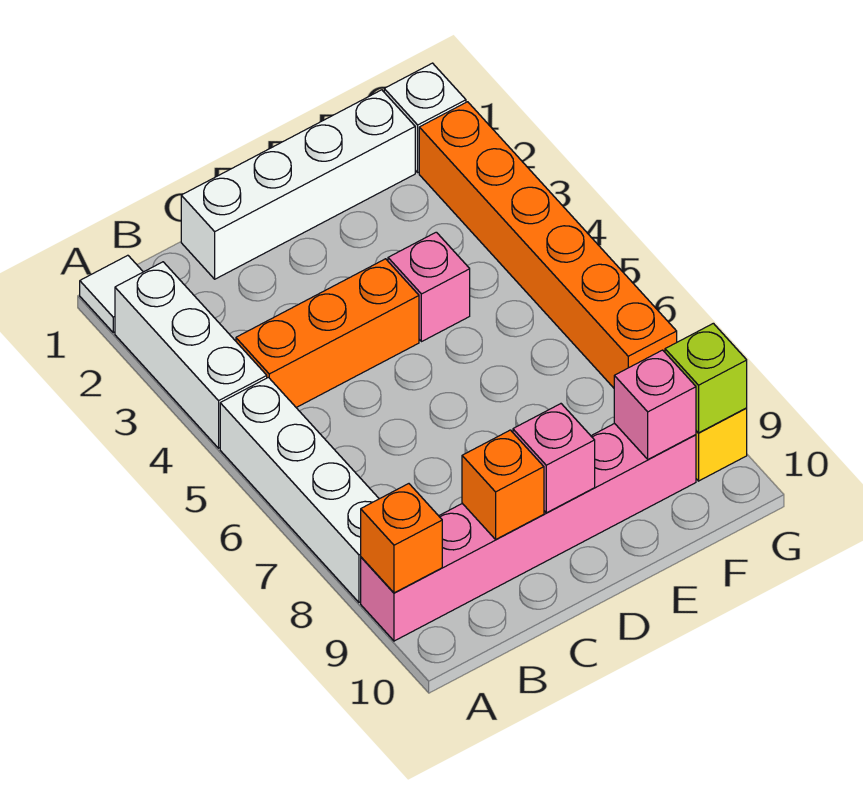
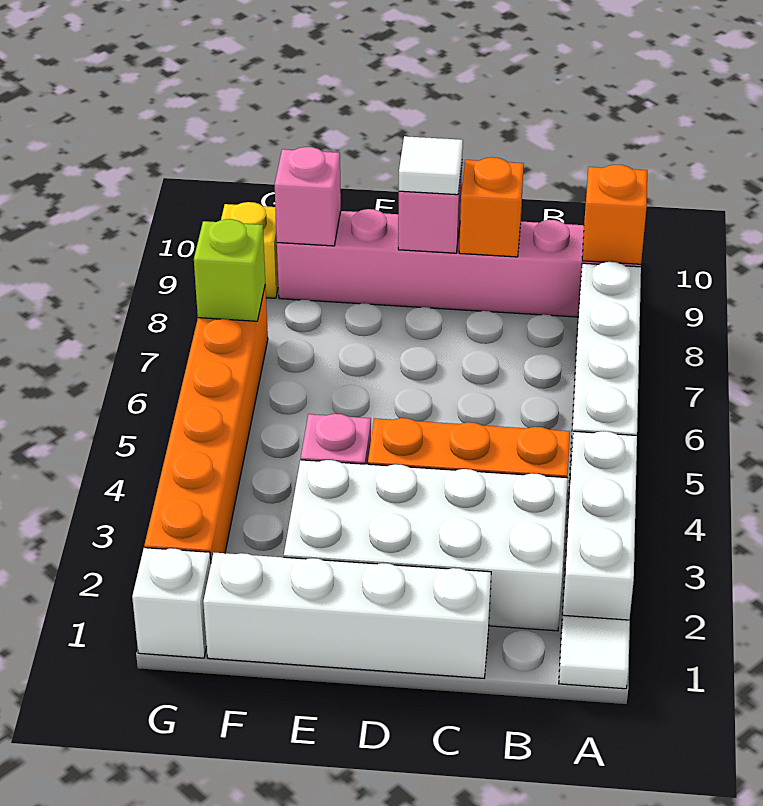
none -> white 2x4 brick [284,460,568,631]
none -> white 1x1 tile [399,136,463,195]
lime 1x1 brick [665,323,747,433] -> lime 1x1 brick moved to [194,219,265,321]

